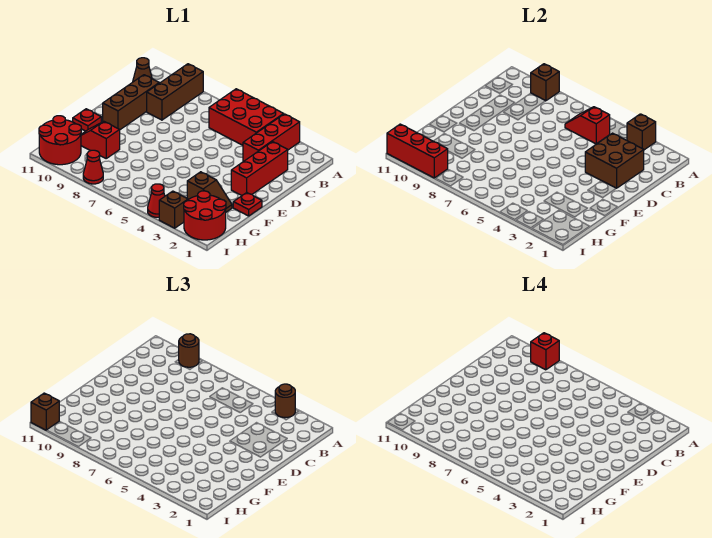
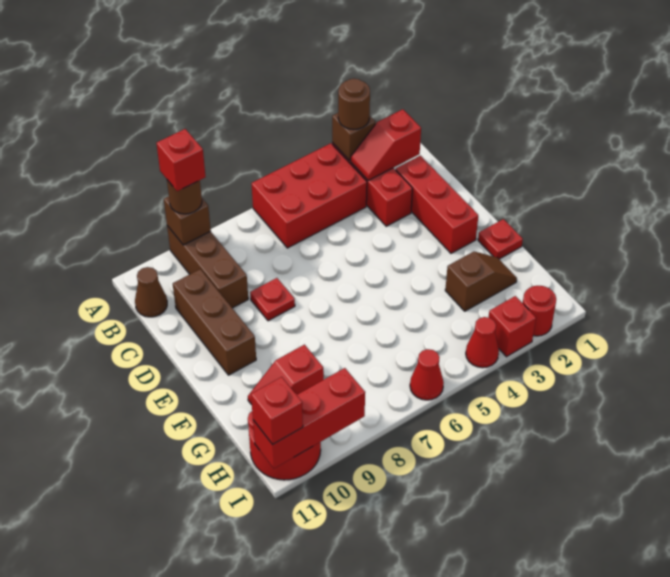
red 1x2 slope [565,107,610,144] -> red 1x2 slope moved to [351,109,421,180]
brown 2x2 brick [585,133,644,188] -> none
red 1x1 plate [73,109,101,131] -> red 1x1 plate moved to [250,278,295,321]
red 2x2 round brick [184,191,226,240] -> red 1x1 round brick [523,286,556,336]
brown 1x1 brick [159,191,188,228] -> red 1x1 brick [489,296,536,357]
red 1x1 cone [83,150,103,184] -> red 1x1 cone moved to [410,349,444,400]
brown 1x1 brick [31,393,59,430] -> red 1x1 brick [251,377,303,444]

